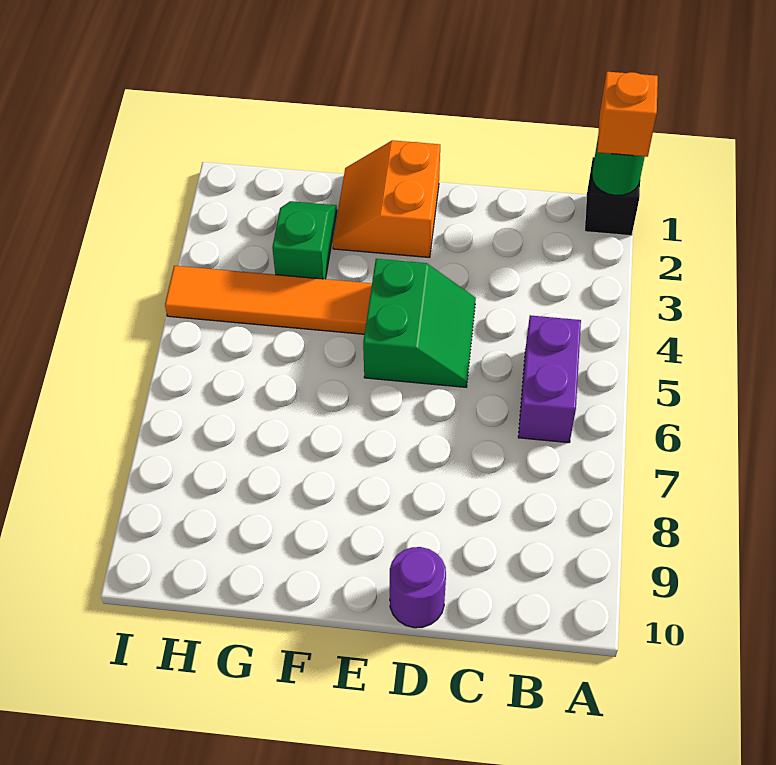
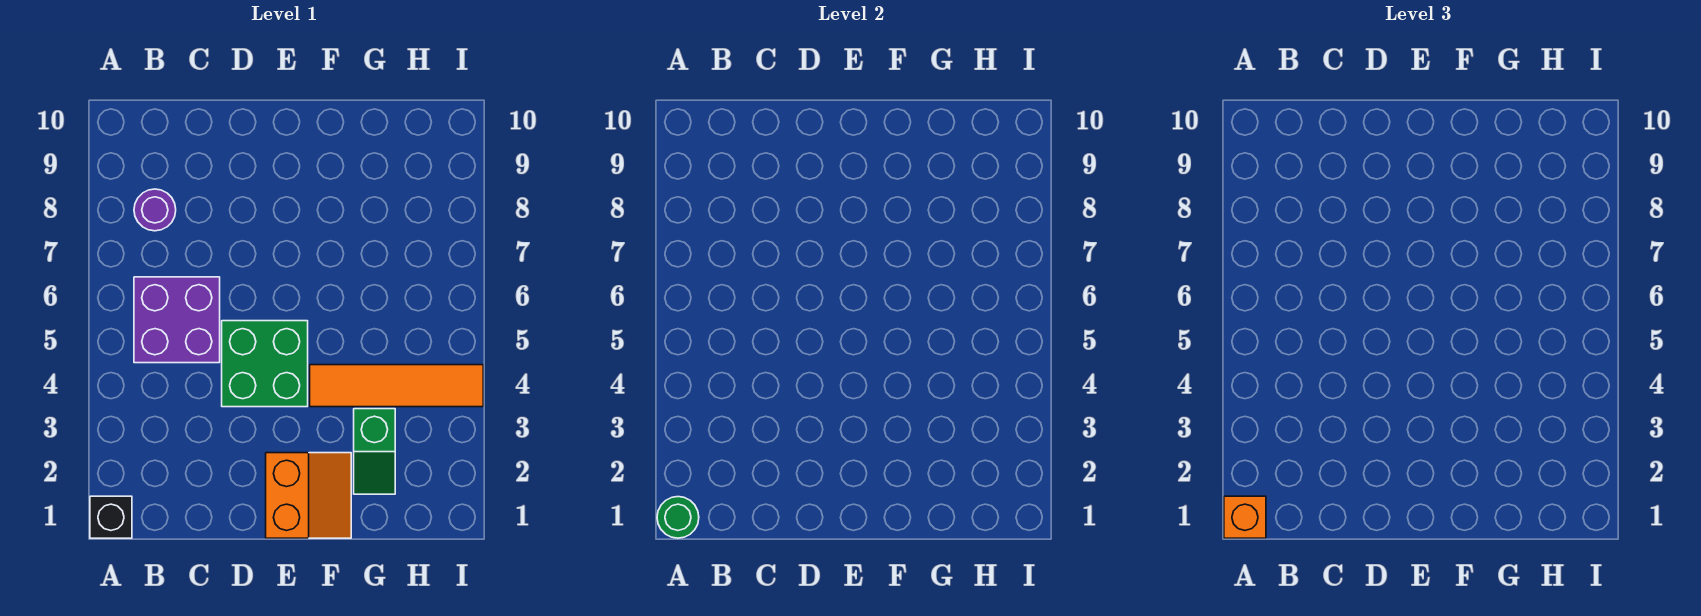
purple 1x2 brick [518,315,581,443] -> purple 2x2 brick [134,277,220,363]
green 2x2 slope [363,259,476,387] -> green 2x2 brick [222,321,308,407]
purple 1x1 round brick [390,547,446,628] -> purple 1x1 round brick moved to [134,189,176,231]

